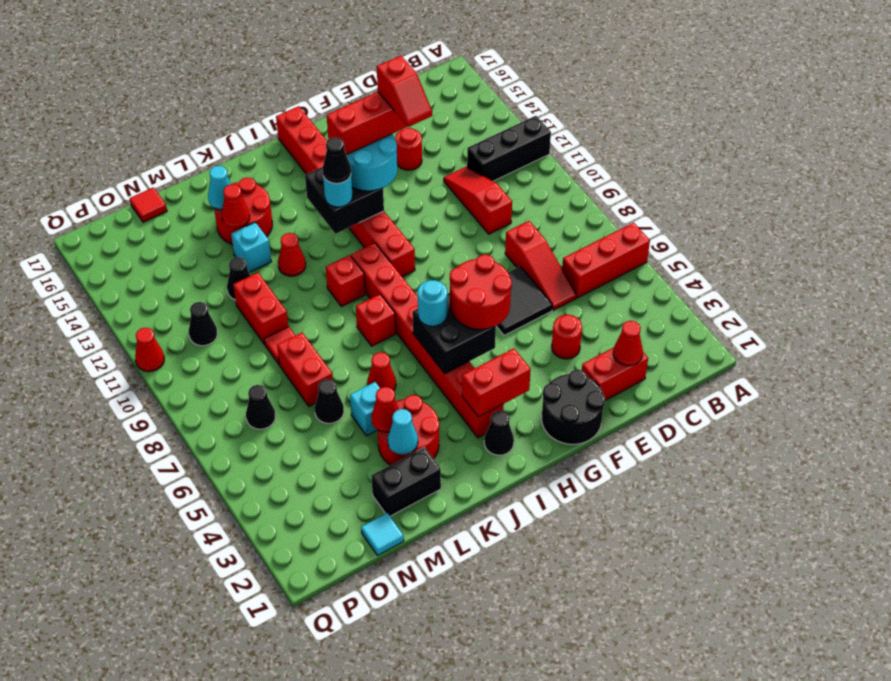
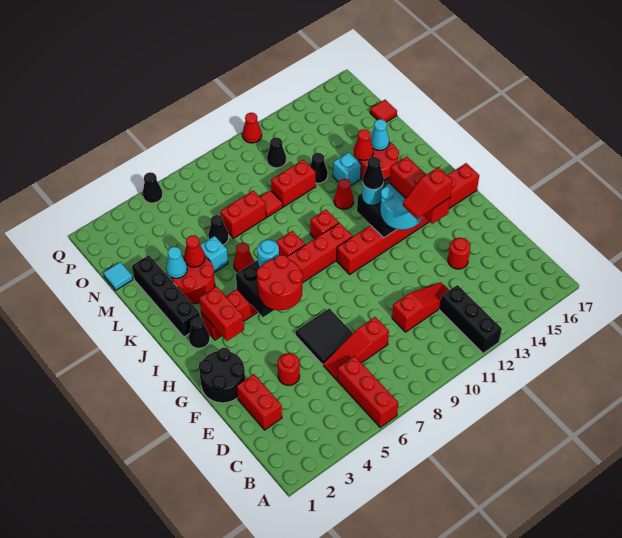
red 1x1 cone [613,321,643,366] -> none
black 1x2 brick [371,447,441,516] -> black 1x4 brick [132,255,200,337]
black 1x1 cone [246,385,275,429] -> black 1x1 cone moved to [143,172,163,203]

